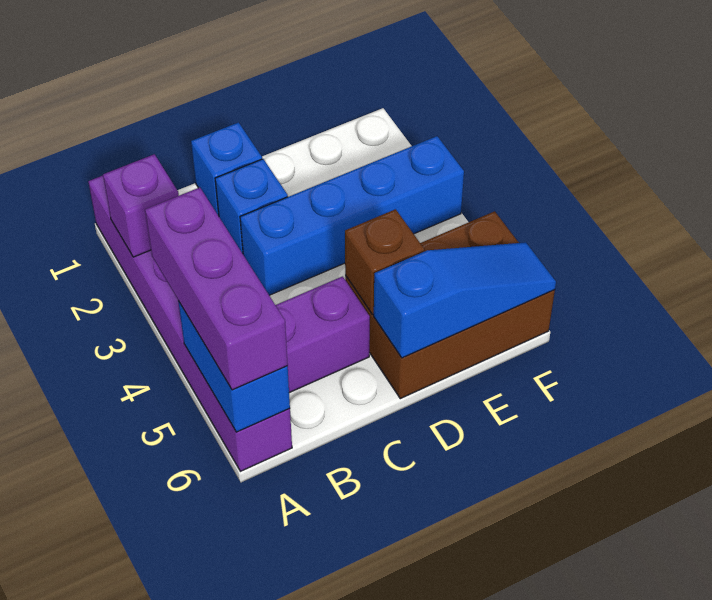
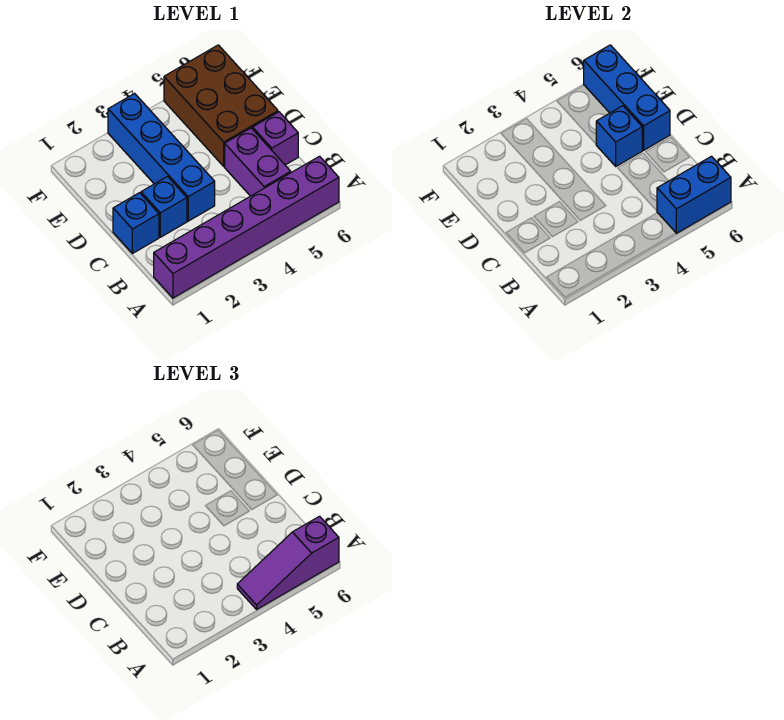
purple 1x1 brick [103,154,179,257] -> purple 1x1 brick moved to [253,112,298,165]
purple 1x3 brick [145,187,288,390] -> purple 1x3 slope [237,516,339,609]
brown 1x1 brick [345,209,424,314] -> blue 1x1 brick [596,106,642,166]
blue 1x3 slope [374,242,556,358] -> blue 1x3 brick [584,45,670,150]

